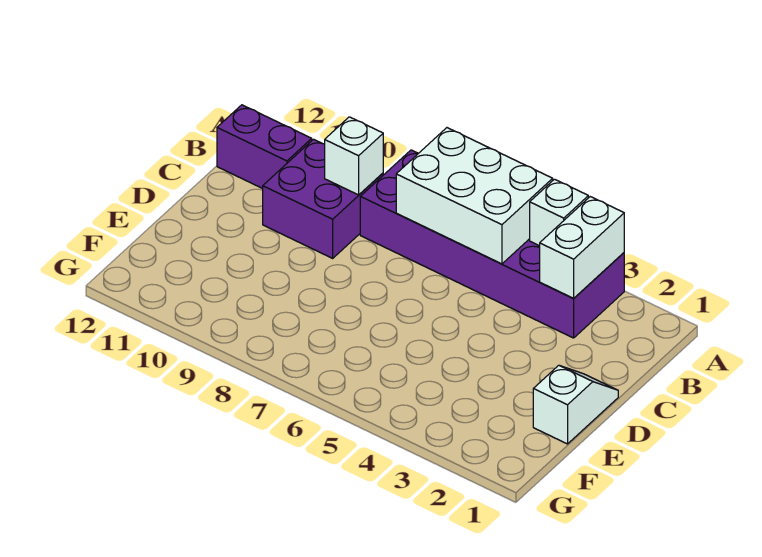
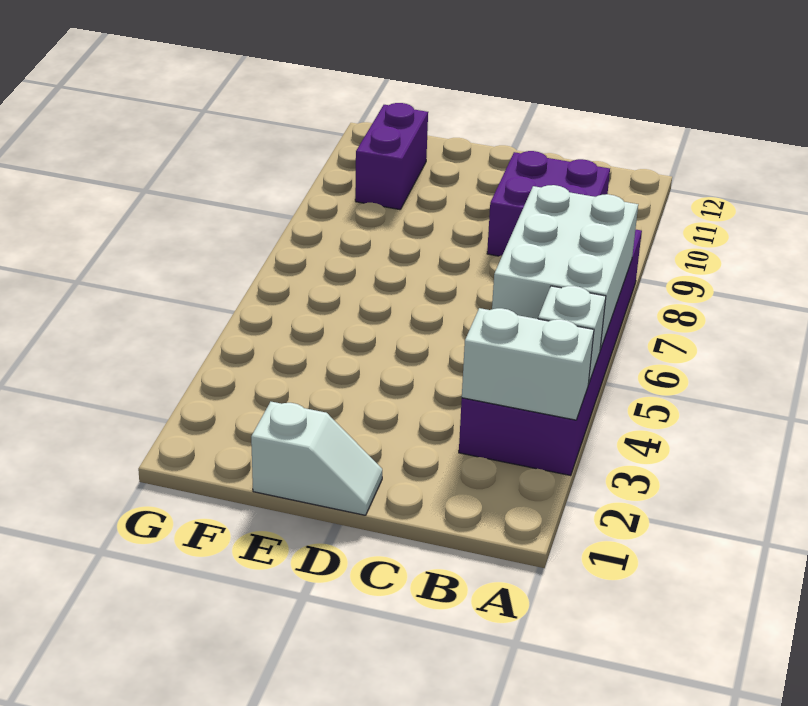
white 1x1 brick [325,117,383,195] -> none
purple 1x2 brick [217,105,312,189] -> purple 1x2 brick moved to [355,103,428,210]

